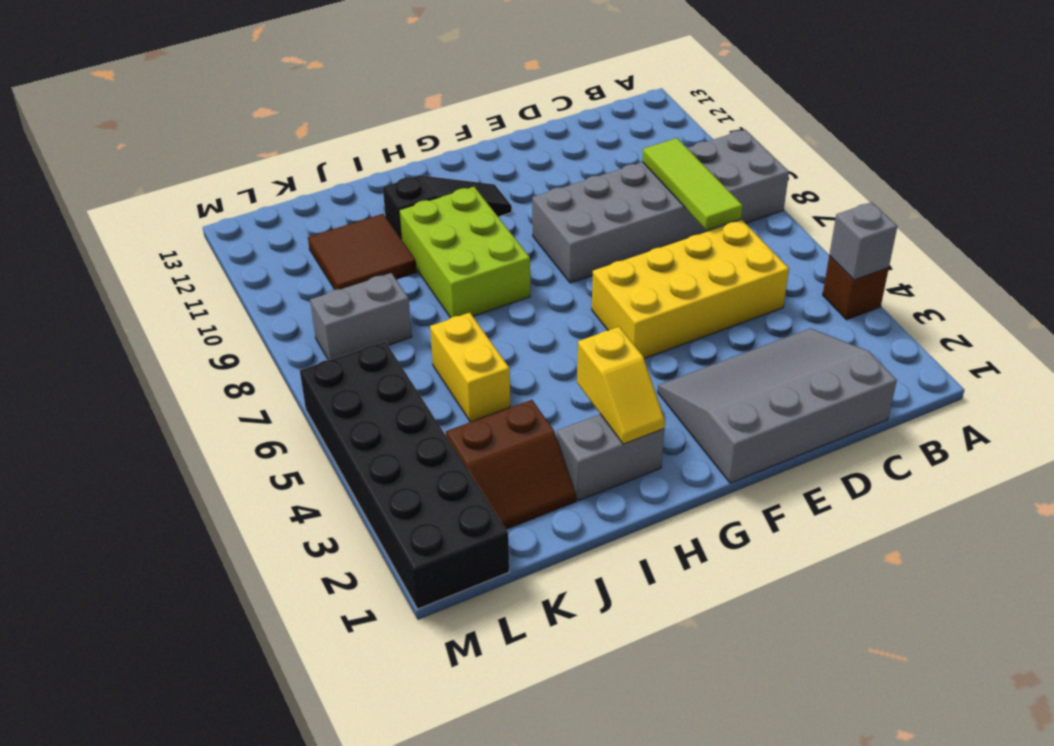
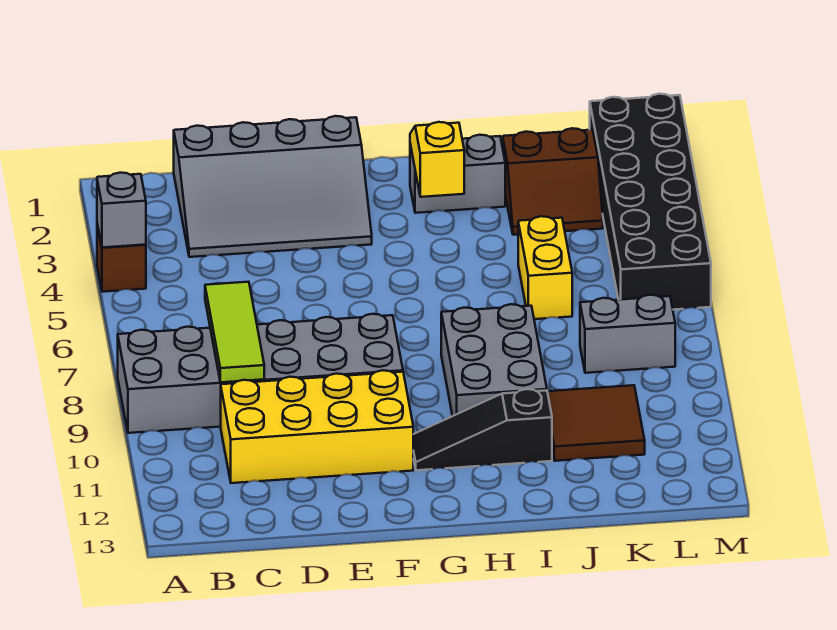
yellow 2x4 brick [592,220,789,359] -> yellow 2x4 brick moved to [221,370,413,483]
lime 2x3 brick [399,187,530,318] -> grey 2x3 brick [441,304,547,416]
brown 2x2 slope [446,400,576,529] -> brown 2x2 slope turned to [503,128,603,235]

